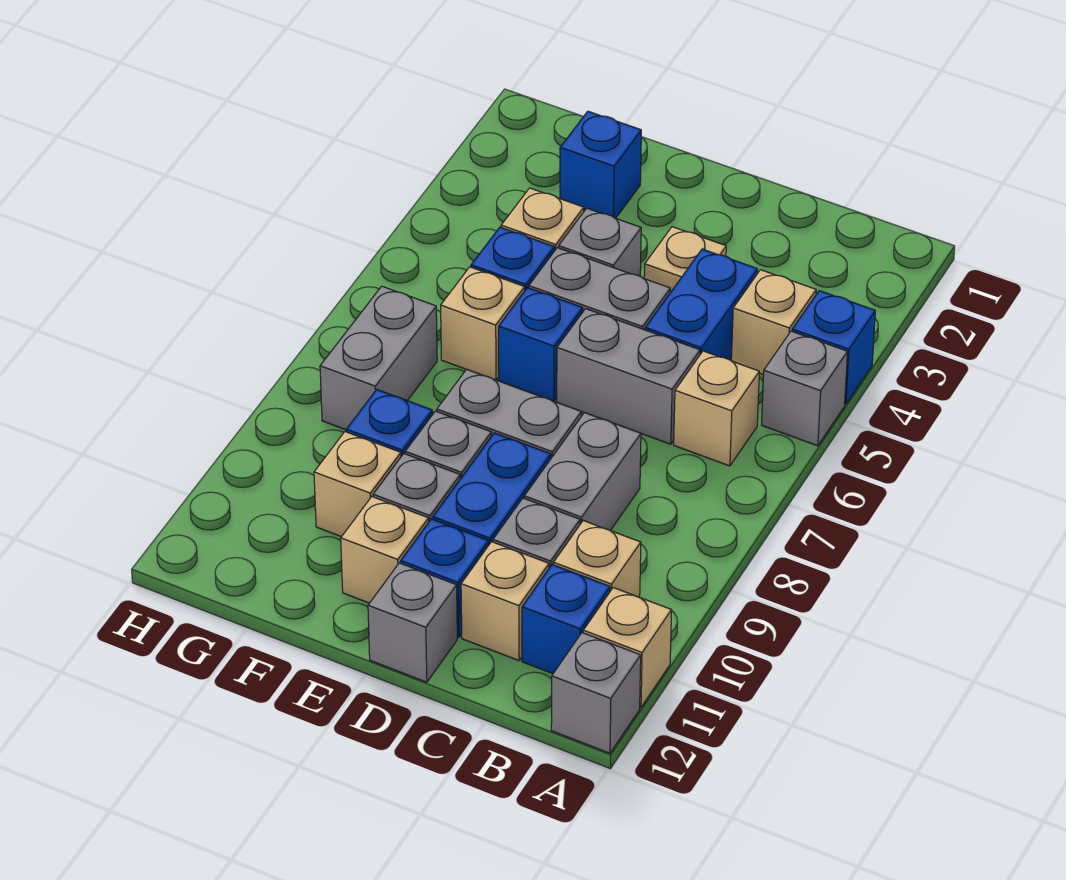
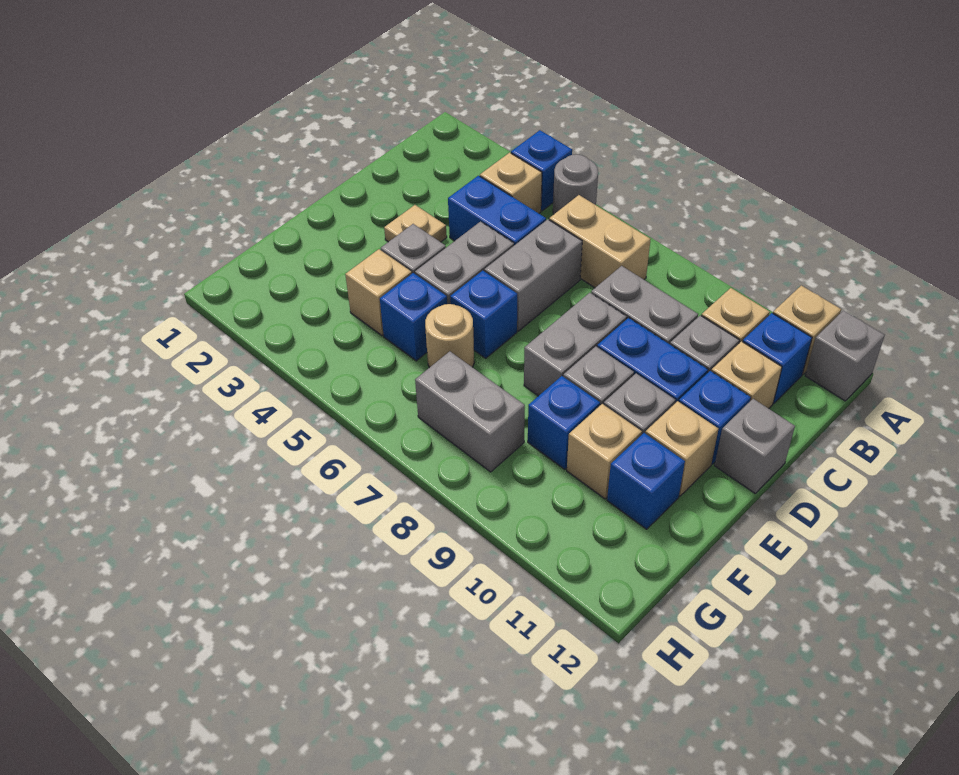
grey 1x1 brick [762,331,848,446] -> grey 1x1 round brick [553,154,598,214]
tan 1x1 brick [674,351,759,466] -> tan 1x2 brick [549,195,651,288]
blue 1x1 brick [560,111,641,218] -> blue 1x1 brick moved to [607,433,685,529]
tan 1x1 brick [441,267,525,380] -> tan 1x1 round brick [425,304,474,368]

